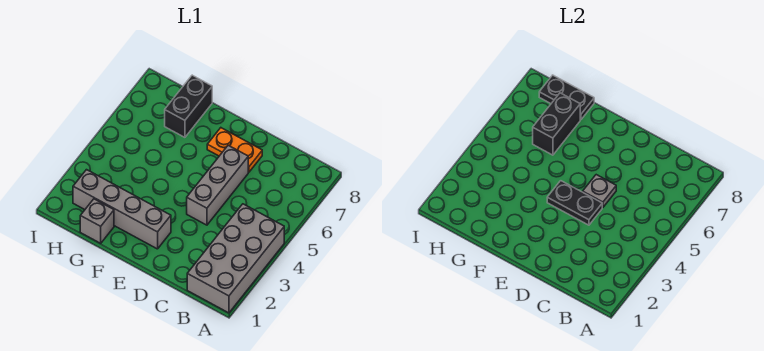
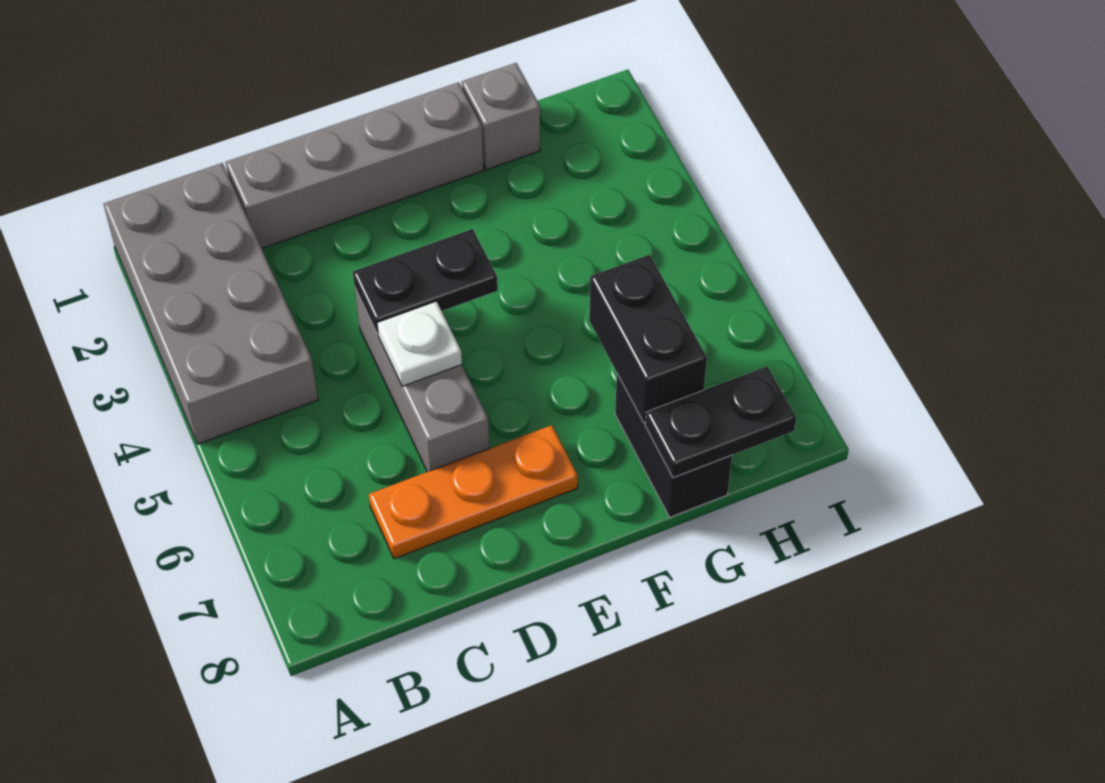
grey 1x1 plate [583,175,616,207] -> white 1x1 plate [377,301,462,386]
orange 1x2 plate [207,128,262,172] -> orange 1x3 plate [369,425,578,559]
grey 1x4 brick [73,170,171,249] -> grey 1x4 brick moved to [225,82,484,248]

